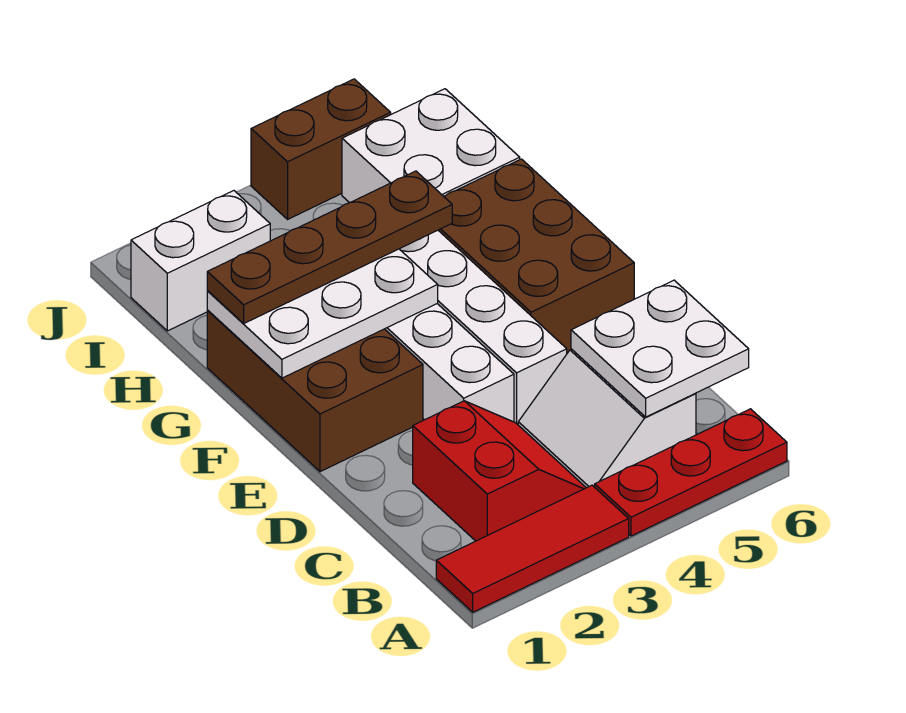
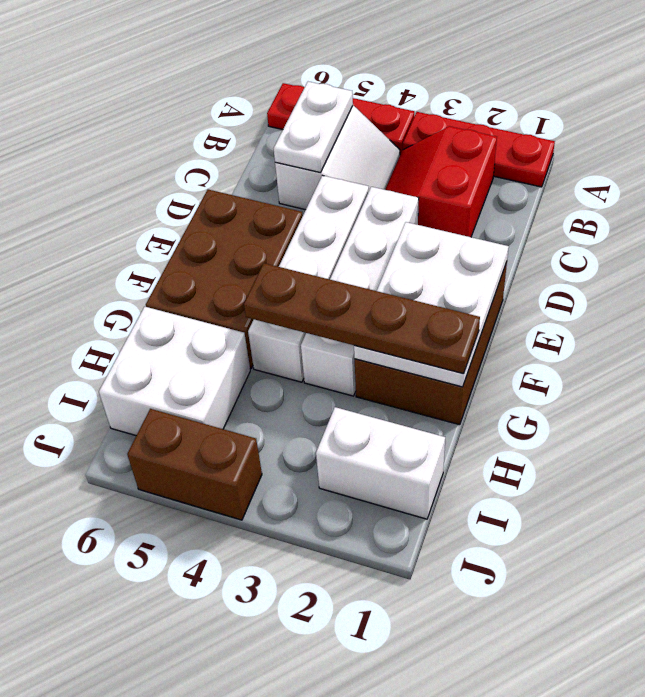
red 1x3 tile [436,485,629,612] -> red 1x3 plate [403,112,555,187]
white 2x2 plate [571,280,749,417] -> white 1x2 plate [274,82,353,173]
white 2x3 plate [207,249,438,378] -> white 2x3 plate turned to [354,222,509,387]

